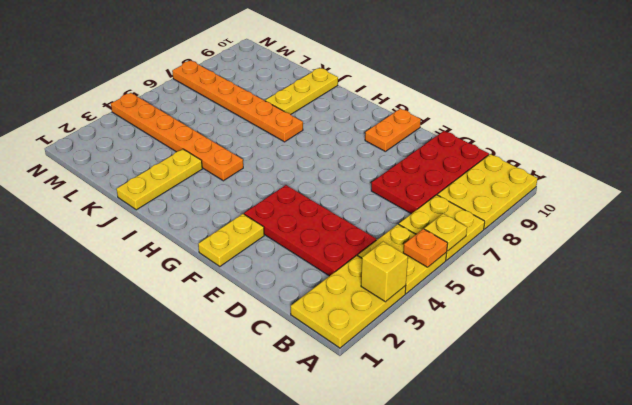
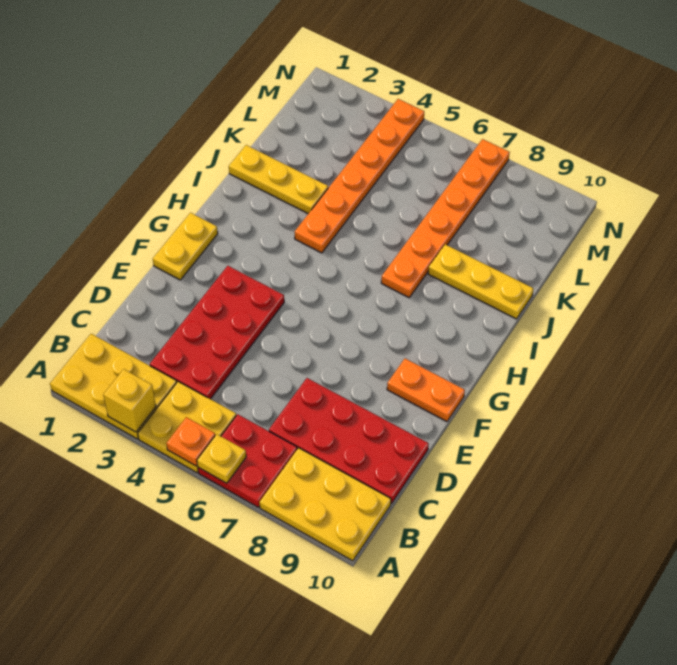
yellow 2x2 plate [399,195,485,260] -> red 2x2 plate [198,414,297,507]
yellow 1x2 plate [198,214,264,267] -> yellow 1x2 plate turned to [153,213,218,280]

